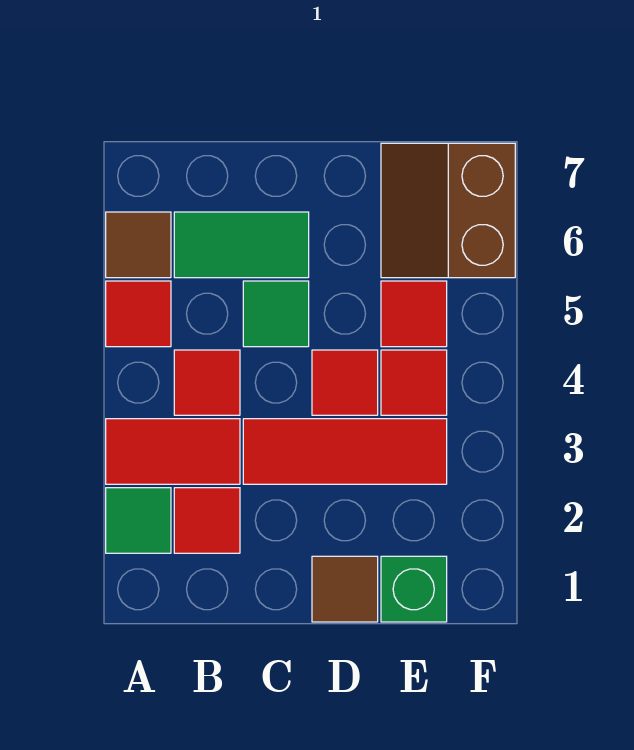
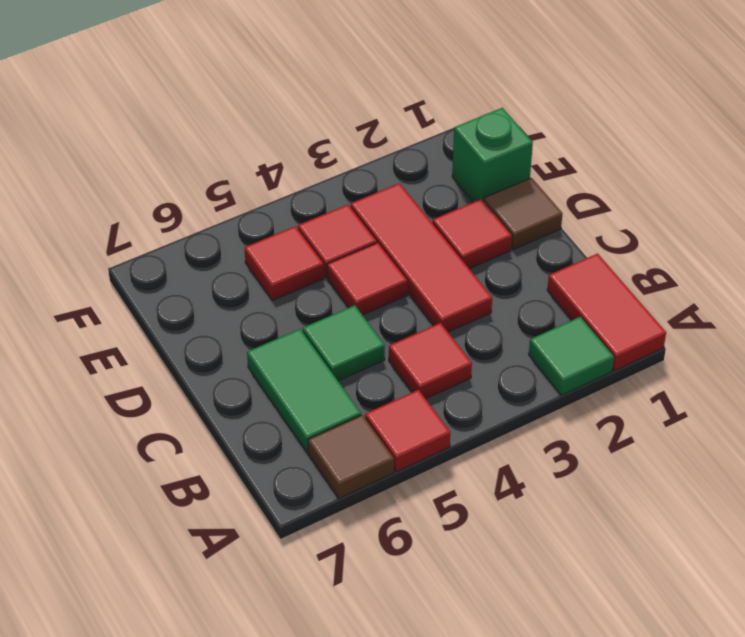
red 1x2 tile [106,419,240,484] -> red 1x2 tile moved to [547,254,666,371]
red 1x1 tile [174,488,240,553] -> red 1x1 tile moved to [432,199,512,269]
brown 2x2 slope [381,143,515,278] -> none

